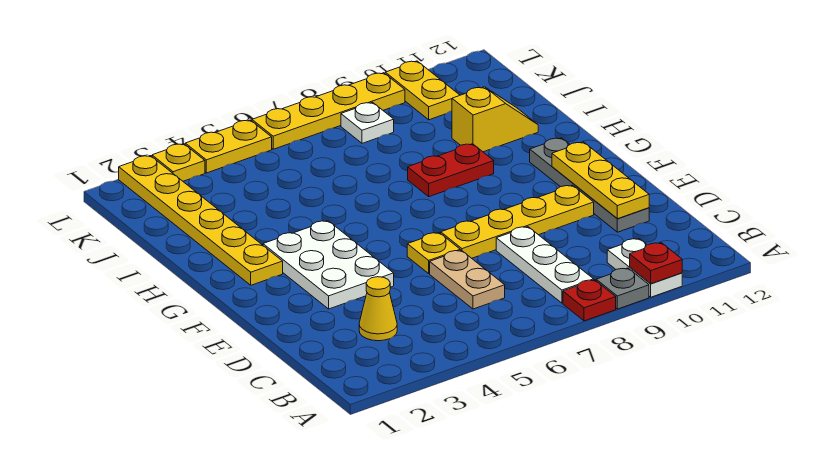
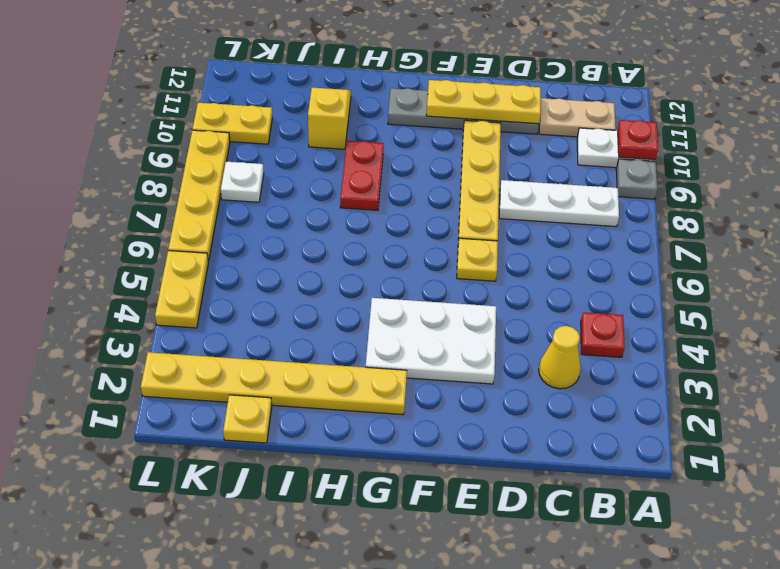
red 1x1 plate [563,280,616,321] -> red 1x1 plate moved to [581,312,625,357]
tan 1x2 plate [430,250,505,309] -> tan 1x2 plate moved to [539,98,616,137]
yellow 1x1 plate [152,144,205,181] -> yellow 1x1 plate moved to [223,395,272,443]

